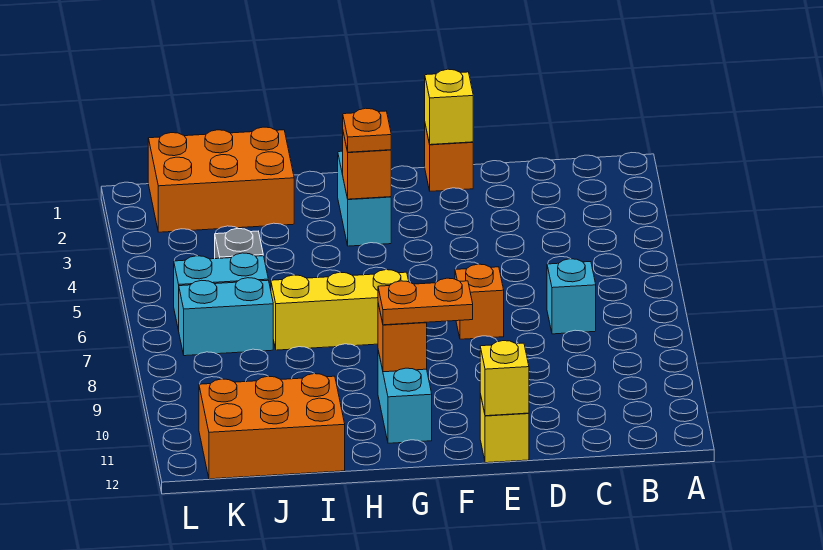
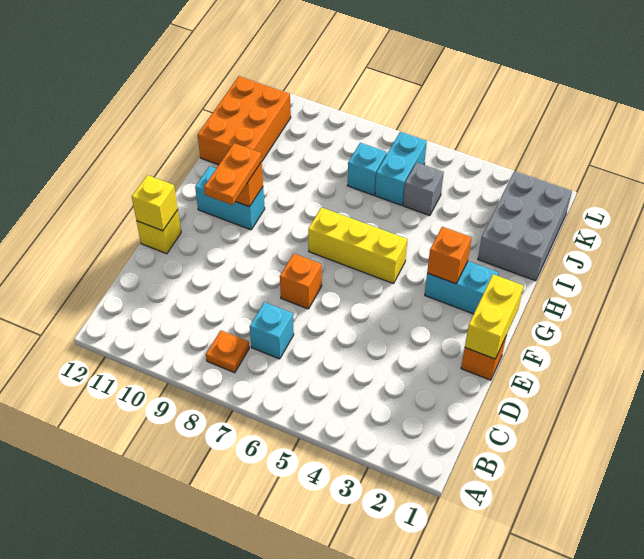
yellow 1x1 brick [425,69,473,145] -> yellow 1x2 brick [465,274,524,359]
orange 1x1 plate [343,108,391,152] -> orange 1x1 plate moved to [206,330,249,373]
yellow 1x3 brick [271,270,409,350] -> yellow 1x3 brick turned to [308,207,407,284]
orange 2x3 brick [148,127,294,232] -> grey 2x3 brick [478,171,572,281]
cyan 1x2 brick [179,278,273,356] -> cyan 1x1 brick [347,143,387,195]

